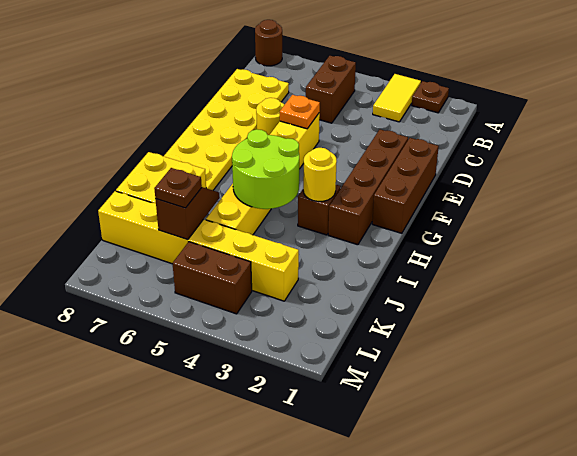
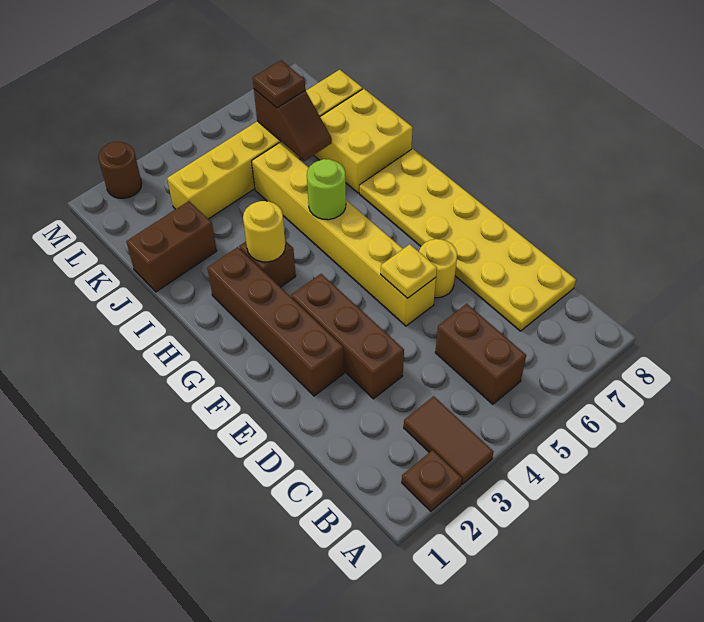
yellow 1x2 tile [373,74,421,122] -> brown 1x2 tile [404,396,494,484]
brown 1x1 round brick [255,20,282,66] -> brown 1x1 round brick moved to [98,142,142,198]
brown 1x3 brick [372,138,439,233] -> brown 1x3 brick moved to [291,274,404,399]
orange 1x1 plate [280,95,320,129] -> yellow 1x1 plate [381,244,437,298]
lime 2x2 round brick [232,129,299,209] -> lime 1x1 round brick [307,159,346,220]
brown 1x2 brick [172,242,252,314] -> brown 1x2 brick moved to [126,201,217,292]

